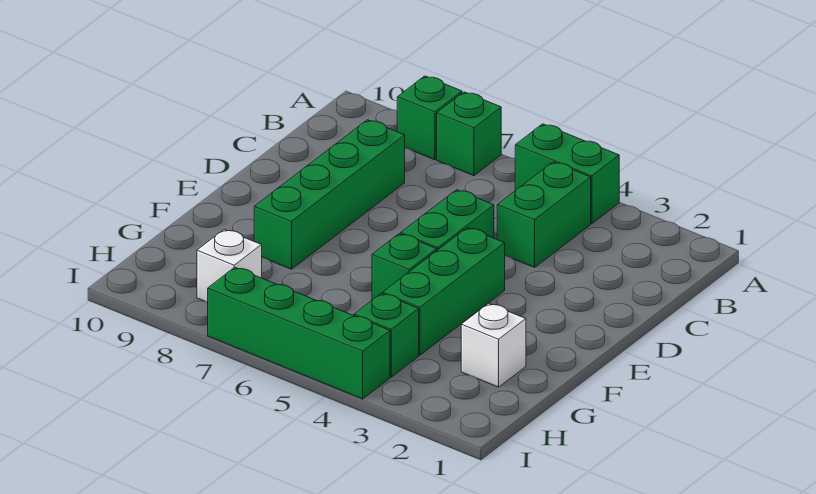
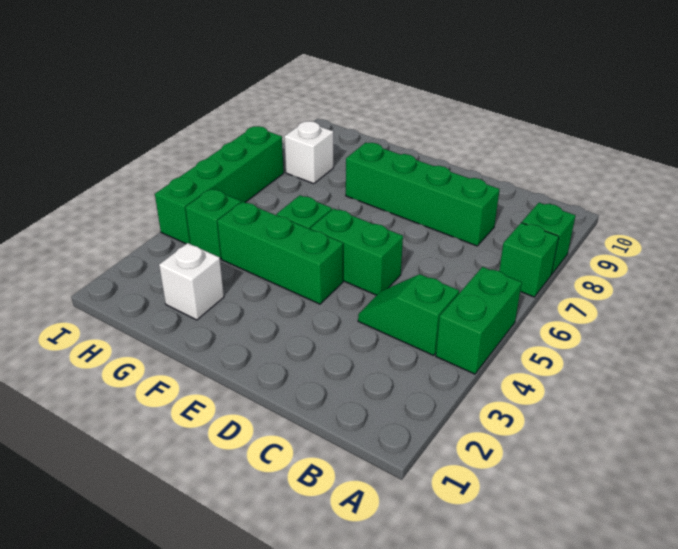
green 1x2 brick [497,162,591,267] -> green 1x2 slope [358,274,459,355]

